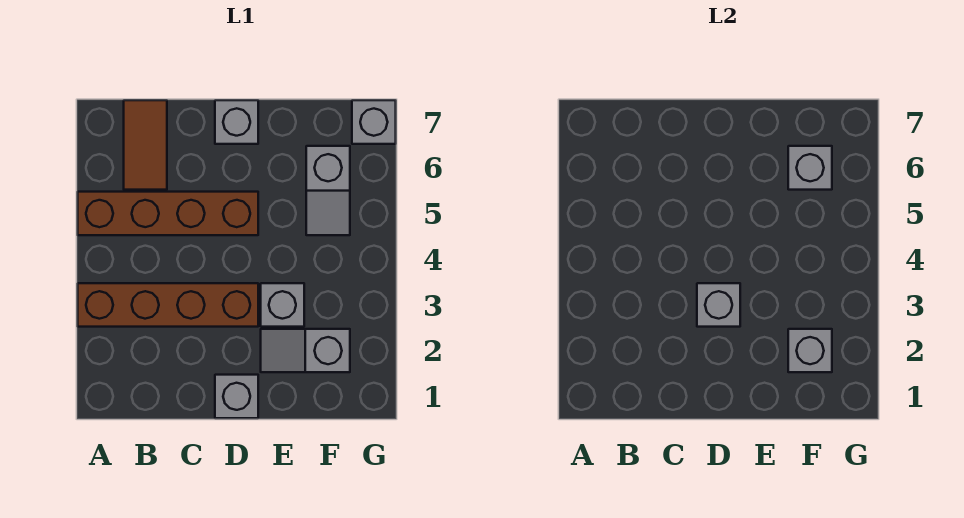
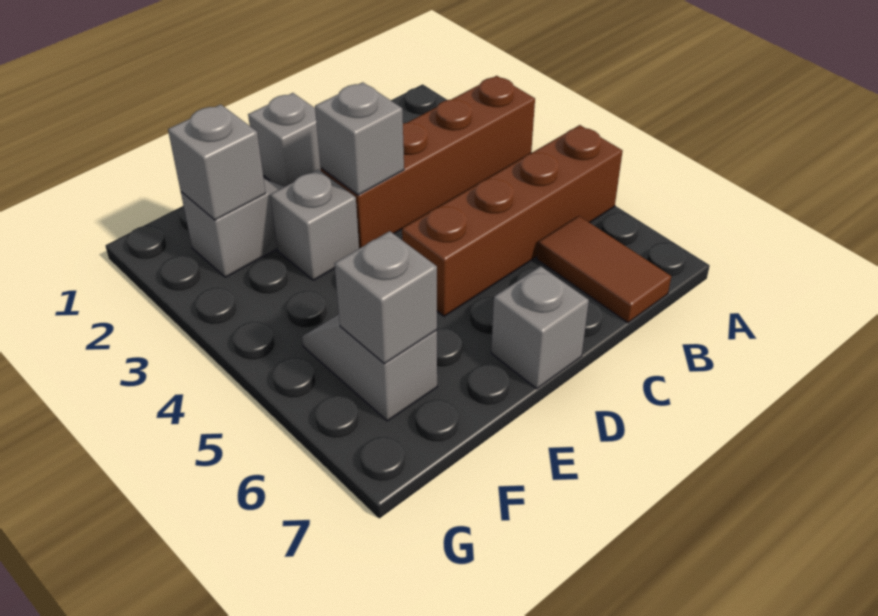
grey 1x1 brick [352,100,396,144] -> none

